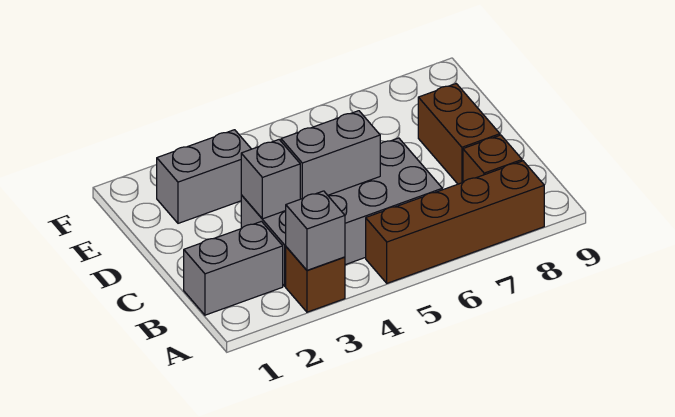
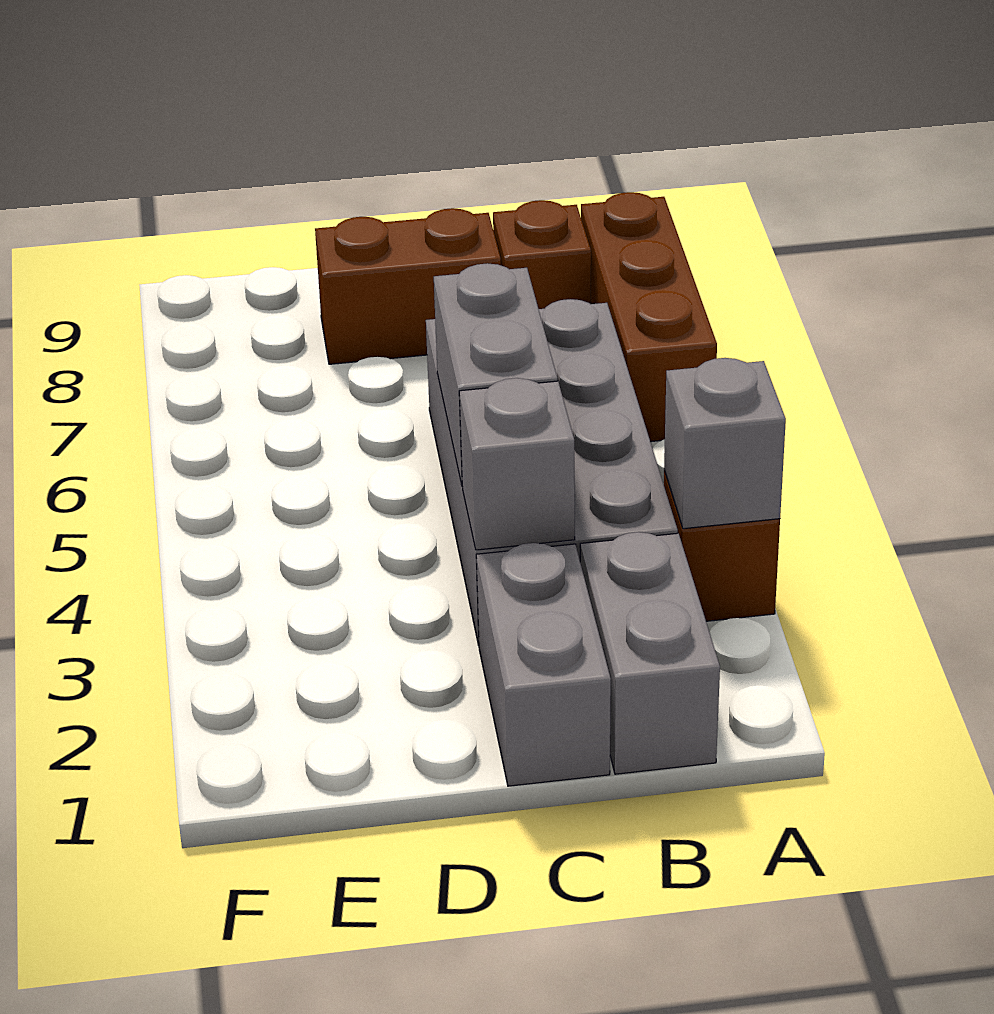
brown 1x4 brick [366,161,544,283] -> brown 1x3 brick [581,192,717,442]
grey 1x2 brick [157,130,251,223] -> grey 1x2 brick moved to [476,543,611,786]

